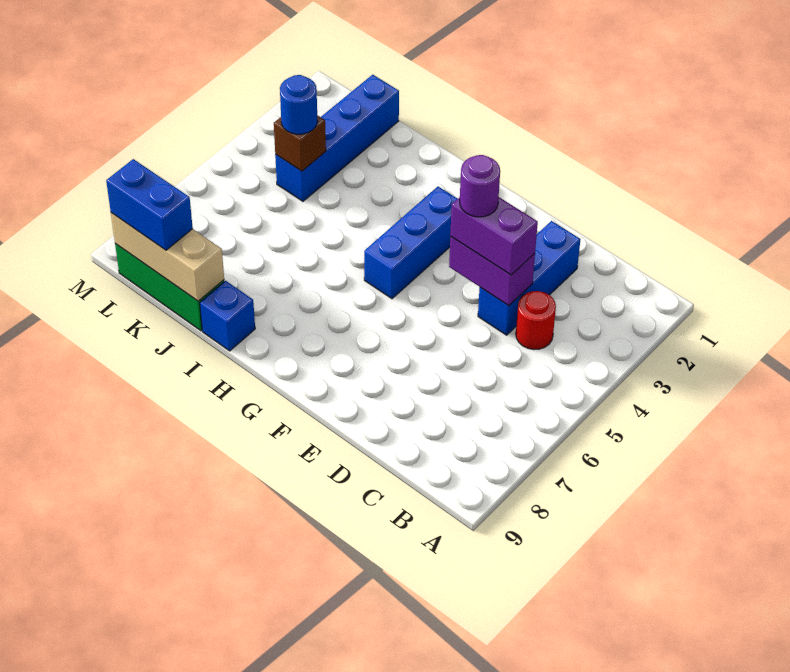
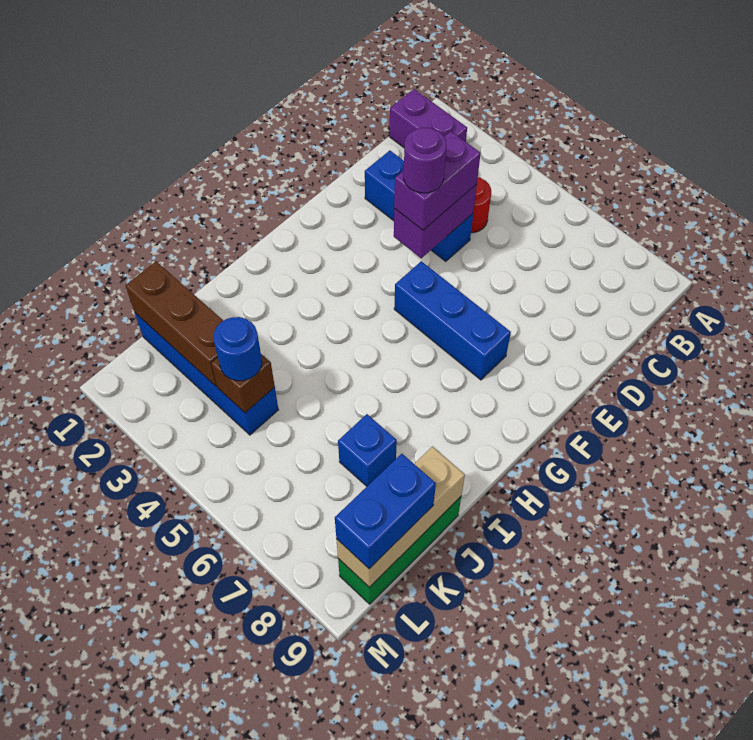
none -> purple 1x2 brick [390,89,467,147]
blue 1x3 brick [364,187,457,299] -> blue 1x3 brick moved to [394,261,511,380]
blue 1x1 brick [200,281,255,351] -> blue 1x1 brick moved to [338,414,397,486]
none -> brown 1x3 brick [125,261,223,386]

